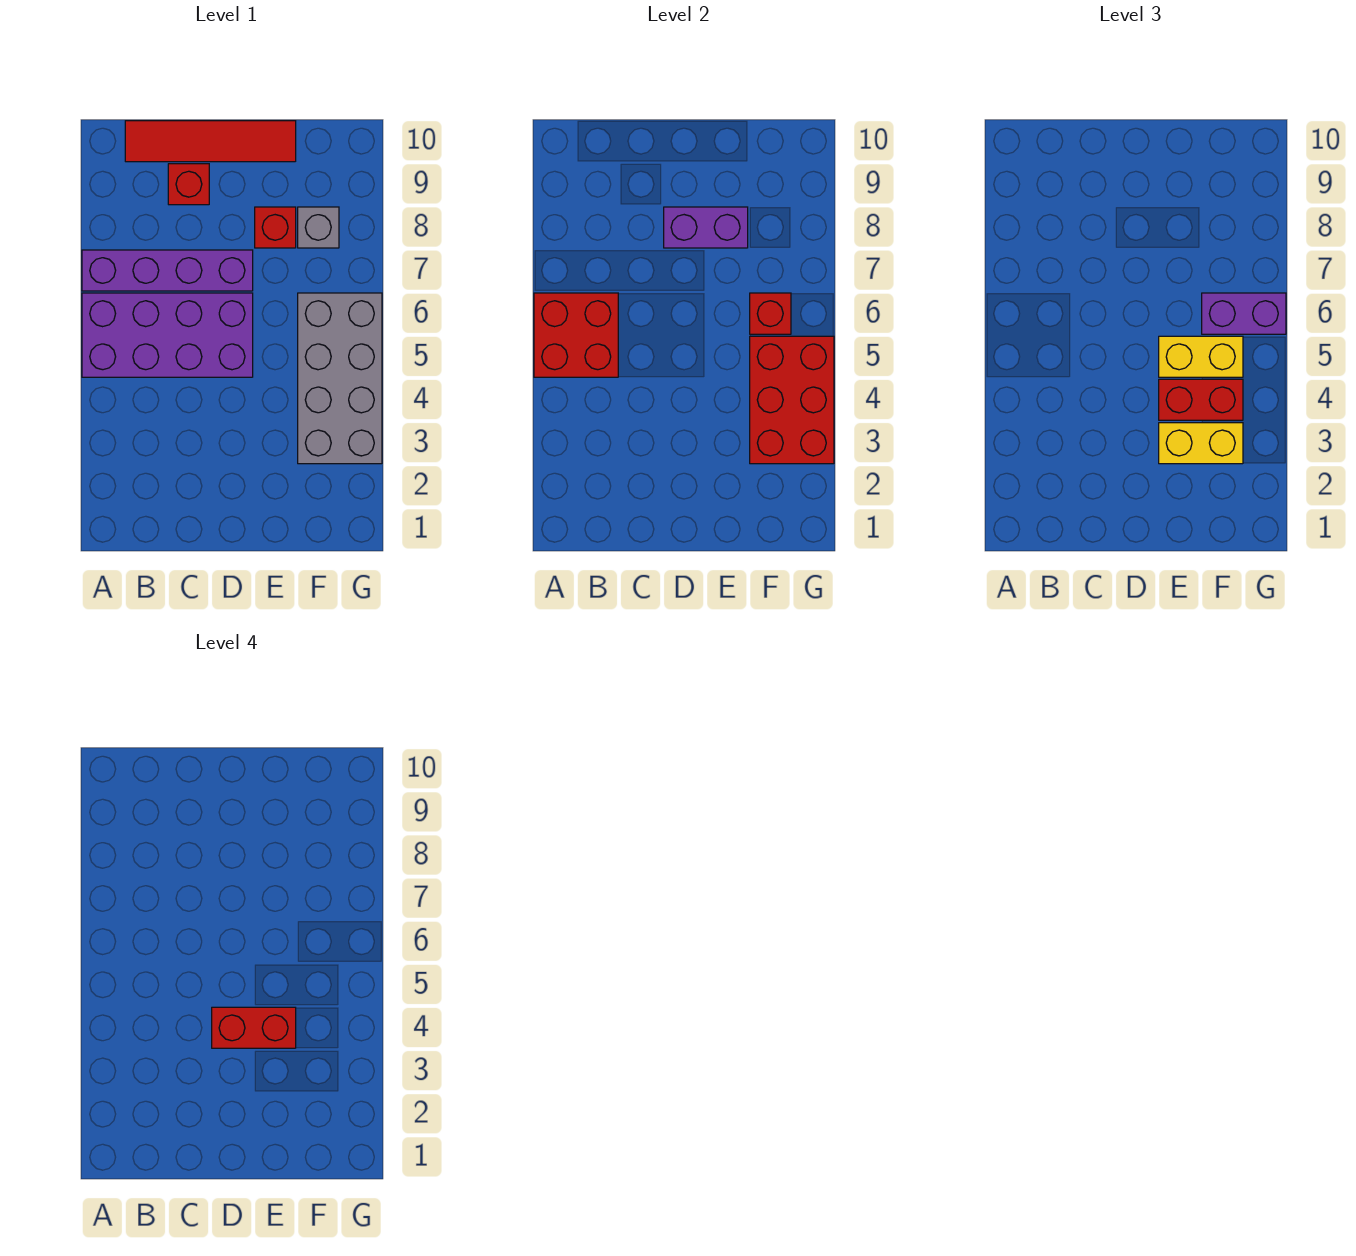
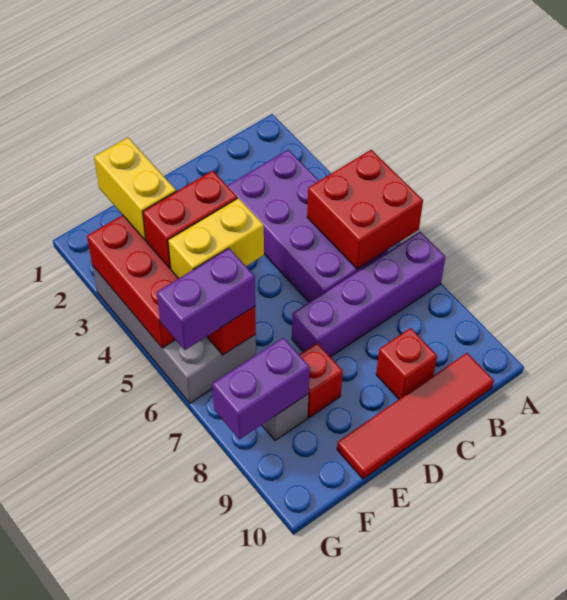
purple 2x4 brick [82,293,253,377] -> purple 2x4 brick turned to [227,150,387,302]
red 1x2 brick [212,1007,296,1048] -> none
purple 1x2 brick [664,207,748,248] -> purple 1x2 brick moved to [213,338,310,439]
yellow 1x2 brick [1159,423,1243,464] -> yellow 1x2 brick turned to [94,138,176,240]

